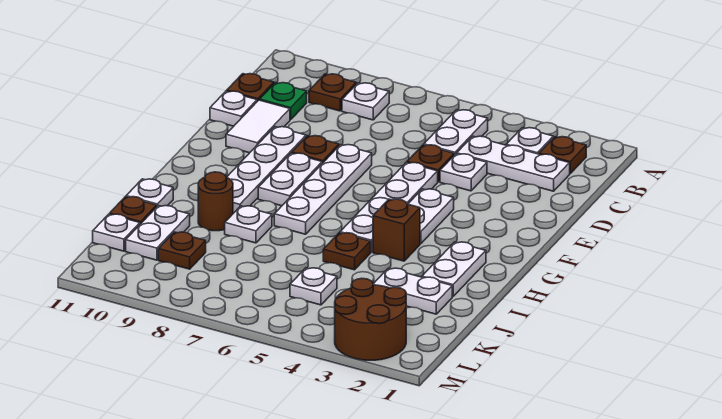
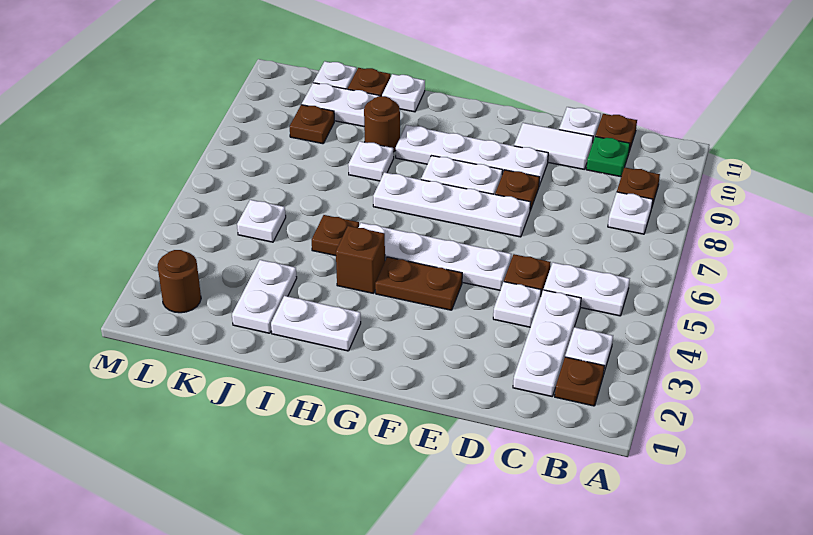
white 1x2 plate [408,189,454,244] -> brown 1x2 plate [375,257,462,310]
brown 2x2 round brick [335,278,406,360] -> brown 1x1 round brick [158,250,201,313]

